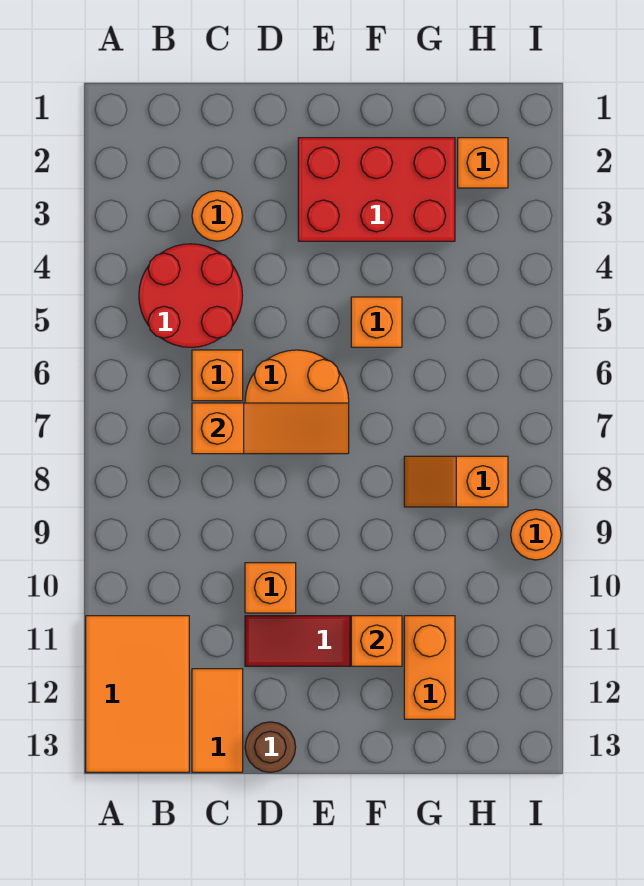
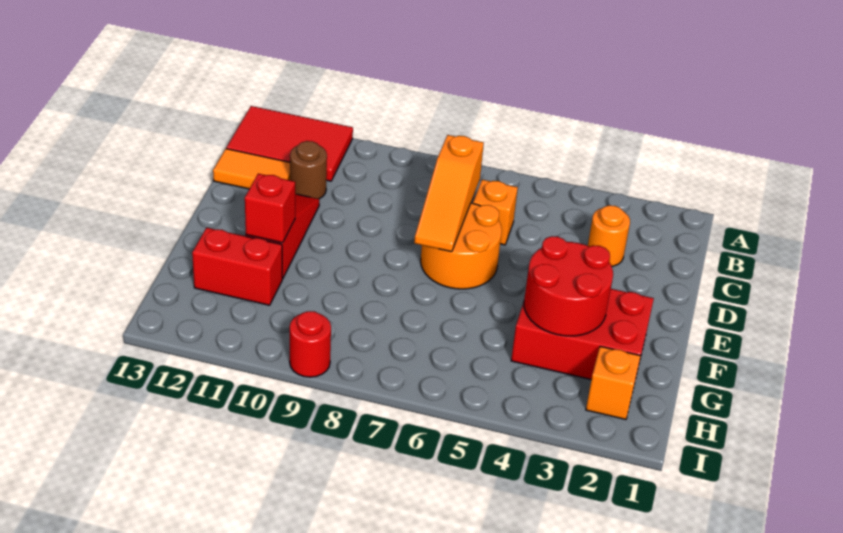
orange 2x3 tile [86,616,189,772] -> red 2x3 tile [226,106,353,181]
red 2x2 round brick [139,244,243,347] -> red 2x2 round brick moved to [524,236,613,336]
orange 1x1 brick [245,563,296,613] -> none
brown 1x1 round brick [245,722,296,772] -> brown 1x1 round brick moved to [290,141,327,199]
red 2x3 brick [298,138,455,241] -> red 2x3 brick turned to [511,289,654,380]
orange 1x1 brick [351,297,402,347] -> none
orange 1x1 brick [351,616,402,666] -> red 1x1 brick [245,174,295,243]
orange 1x2 slope [404,456,508,507] -> none
orange 1x2 brick [404,616,455,719] -> red 1x2 brick [192,228,282,305]
orange 1x1 round brick [511,509,561,560] -> red 1x1 round brick [290,311,331,377]

